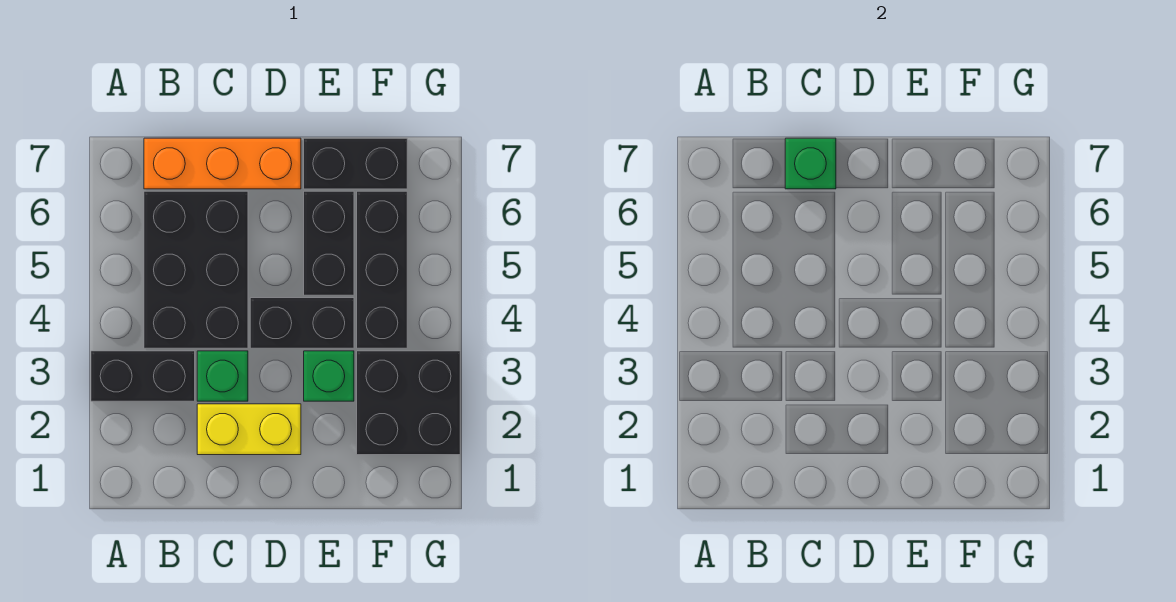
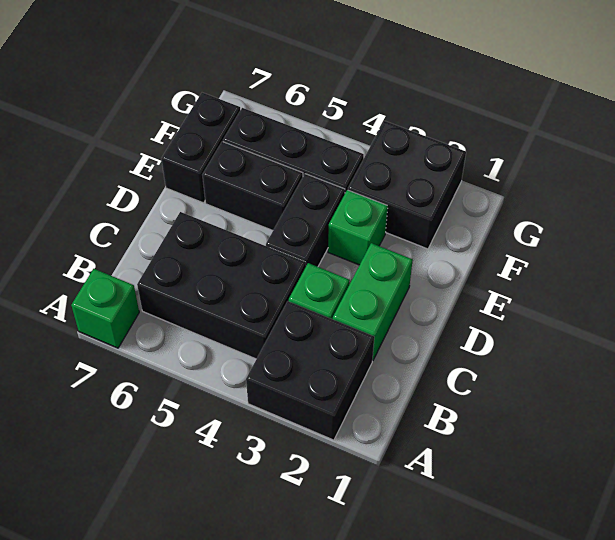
black 1x2 brick [91,351,195,401] -> black 2x2 brick [246,301,374,440]
orange 1x3 brick [144,138,301,189] -> none
yellow 1x2 brick [197,404,301,455] -> green 1x2 brick [333,243,413,360]
green 1x1 brick [785,138,836,189] -> green 1x1 brick moved to [71,269,139,348]

